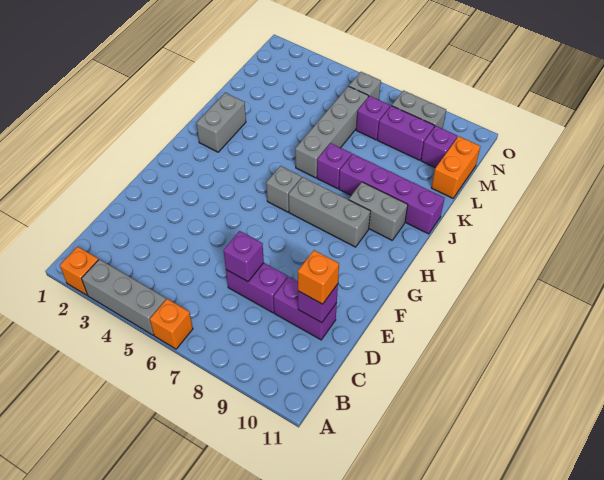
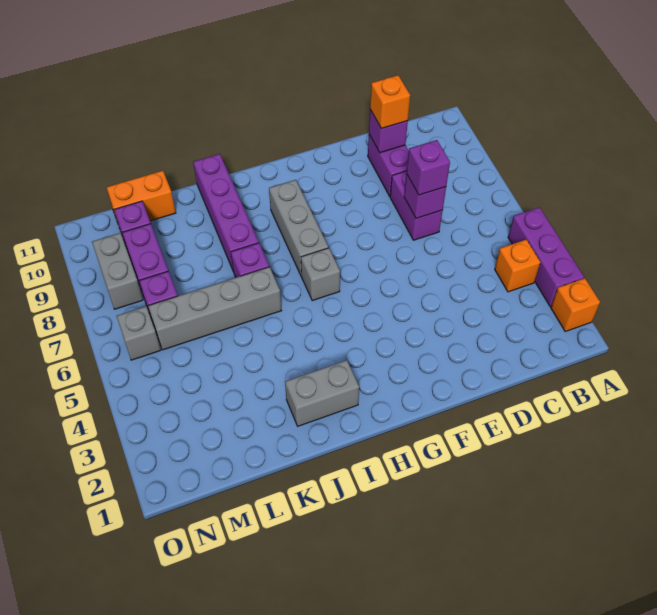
grey 1x3 brick [82,259,166,335] -> purple 1x3 brick [508,207,584,307]
orange 1x1 brick [150,299,193,349] -> orange 1x1 brick moved to [495,239,540,292]
none -> purple 1x1 brick [407,140,450,195]
grey 1x2 brick [349,182,408,240] -> none

